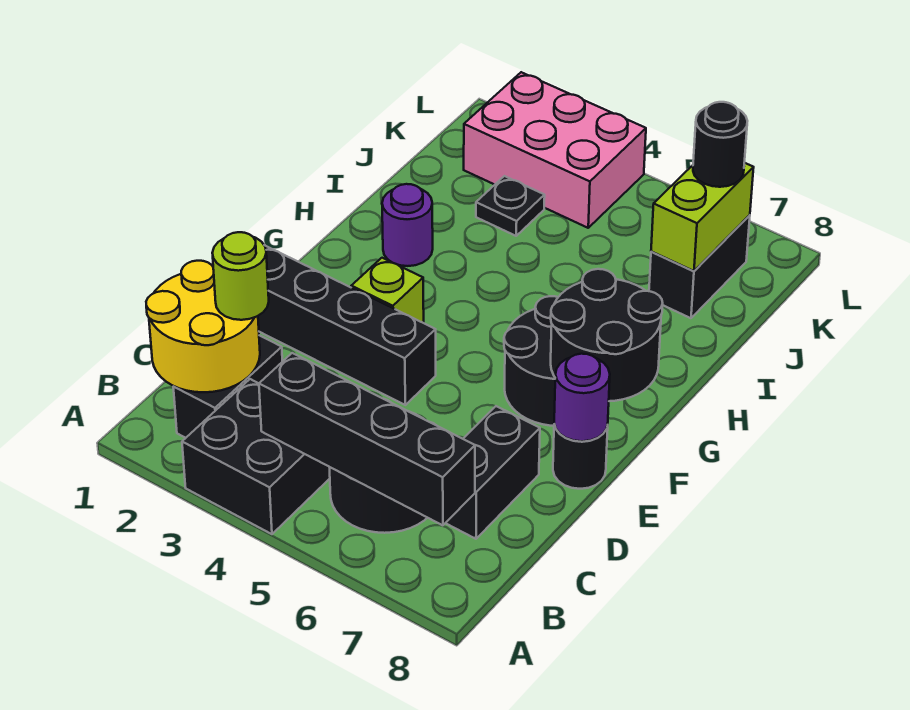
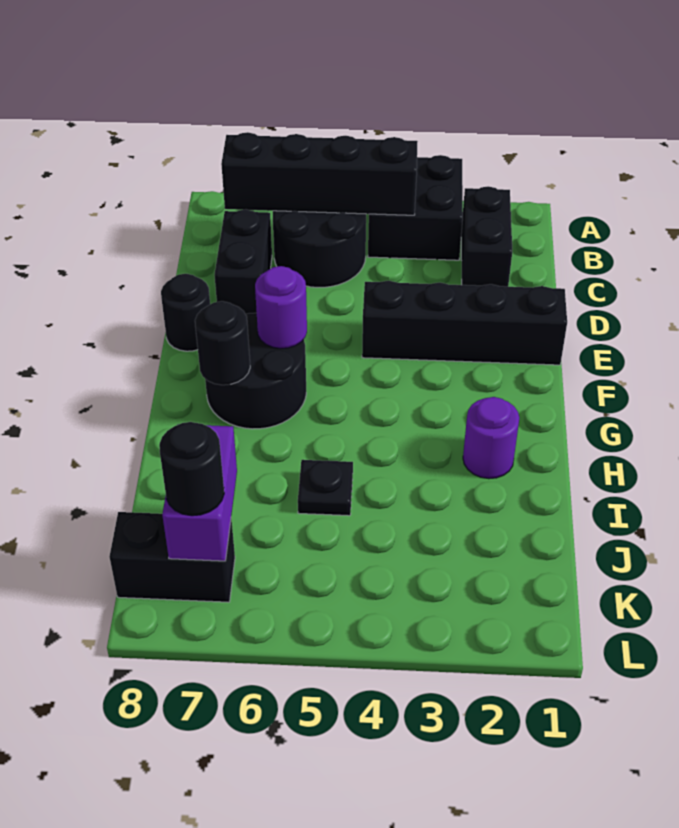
yellow 2x2 round brick [146,261,260,392] -> none
lime 1x1 round brick [212,232,269,320] -> none
purple 1x1 round brick [554,354,610,441] -> purple 1x1 round brick moved to [255,266,307,349]
lime 1x1 brick [351,258,424,323] -> none
black 2x2 round brick [551,269,663,401] -> black 1x1 round brick [195,301,250,385]
black 1x1 plate [476,176,545,236] -> black 1x1 plate moved to [298,460,353,516]
black 1x2 brick [649,215,750,318] -> black 1x2 brick turned to [109,512,235,602]
lime 1x2 brick [651,163,754,271] -> purple 1x2 brick [162,424,237,561]
pink 2x3 brick [464,72,646,228] -> none

